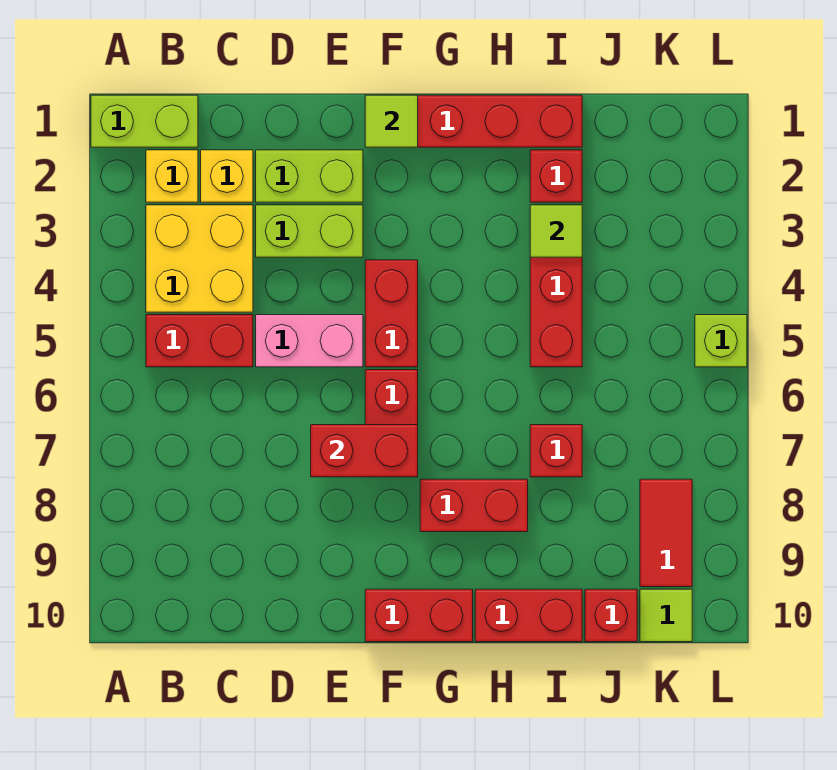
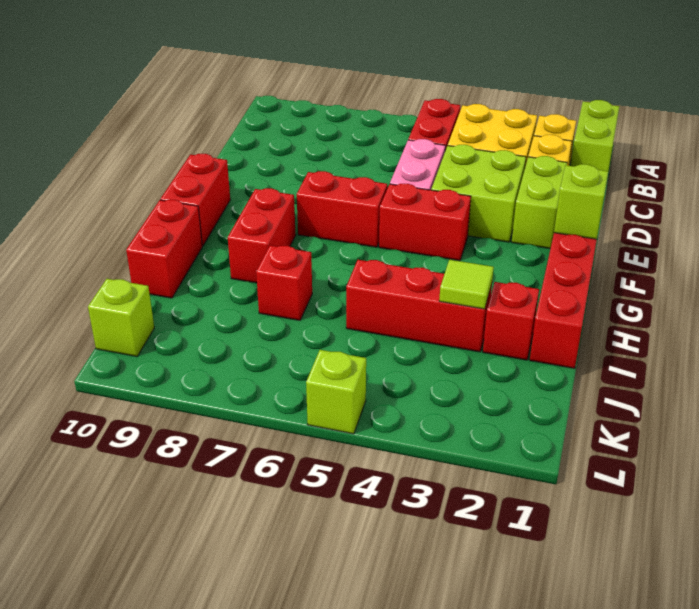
lime 1x2 brick [256,205,363,257] -> lime 2x2 brick [431,145,526,242]
red 1x2 brick [311,425,418,477] -> none
lime 1x1 tile [365,95,418,147] -> lime 1x1 brick [554,164,608,239]
red 1x1 brick [585,589,637,642] -> none
red 1x2 tile [640,479,692,587] -> none
lime 1x1 tile [640,589,692,642] -> lime 1x1 brick [88,279,154,357]

